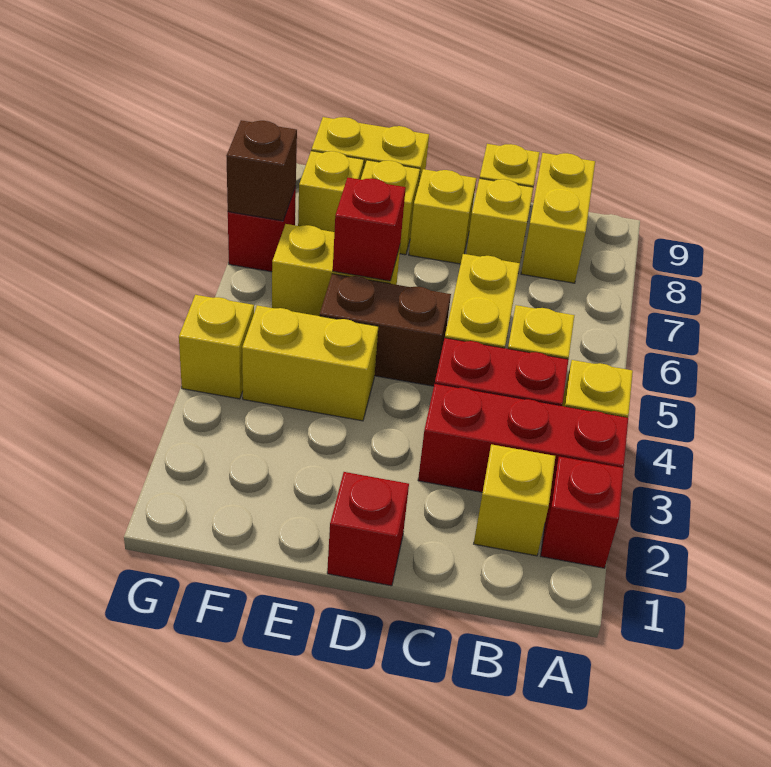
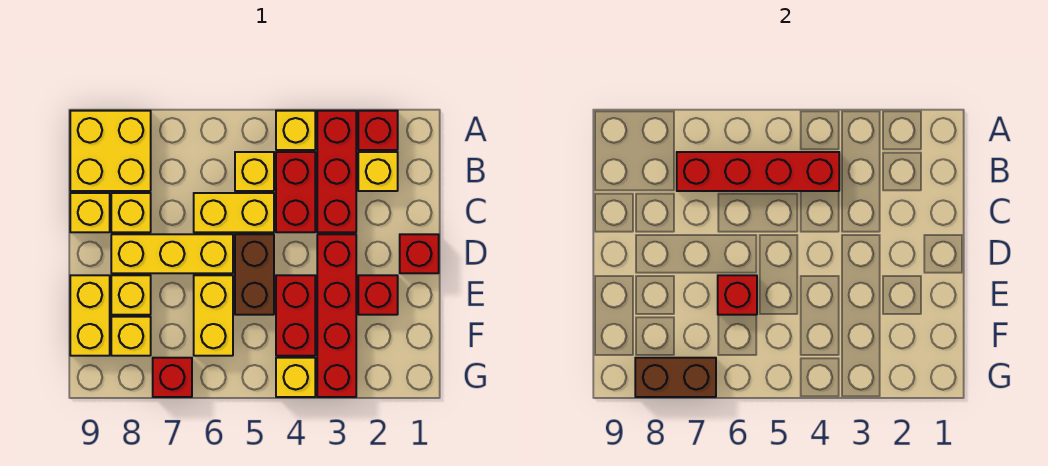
none -> red 1x4 brick [677,152,839,191]
yellow 1x2 brick [521,153,595,283] -> yellow 2x2 brick [70,111,151,191]
none -> red 1x4 brick [317,234,356,397]
yellow 1x1 brick [409,169,477,264] -> yellow 1x3 brick [111,234,233,273]
none -> red 1x1 brick [358,275,398,315]
yellow 1x2 brick [242,305,378,421] -> red 1x2 brick [276,275,315,356]
brown 1x1 brick [227,120,297,221] -> brown 1x2 brick [635,358,716,397]

